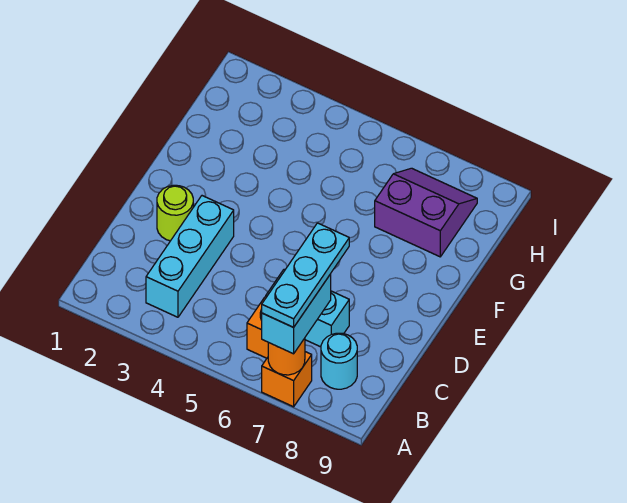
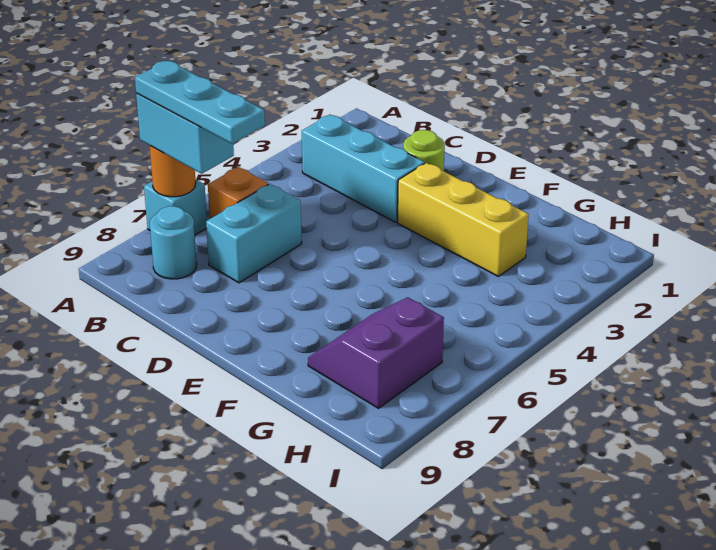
orange 1x1 brick [262,352,312,407] -> cyan 1x1 brick [144,179,207,235]
none -> yellow 1x3 brick [398,163,529,276]
purple 2x2 slope [375,168,477,257] -> purple 2x2 slope turned to [308,297,444,408]

